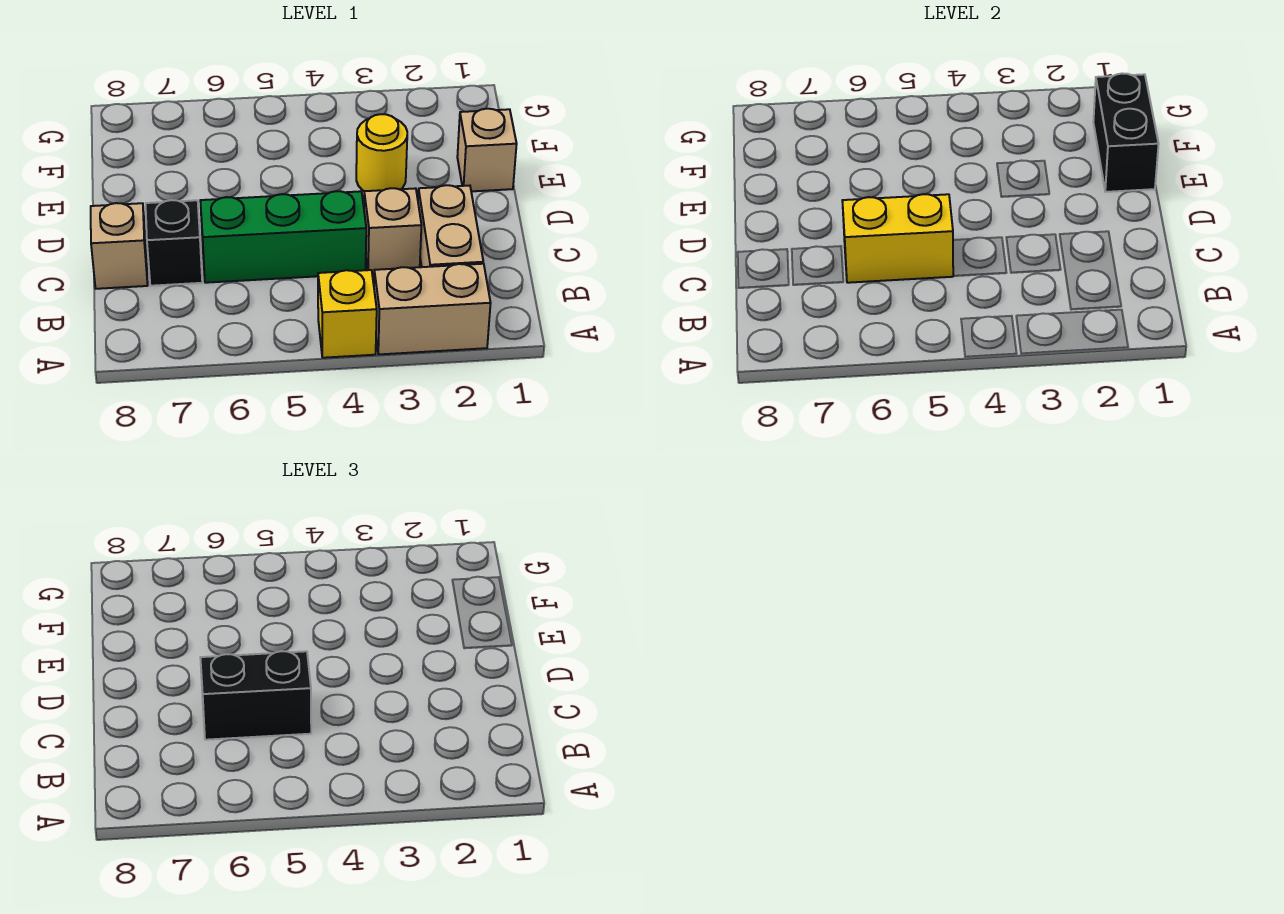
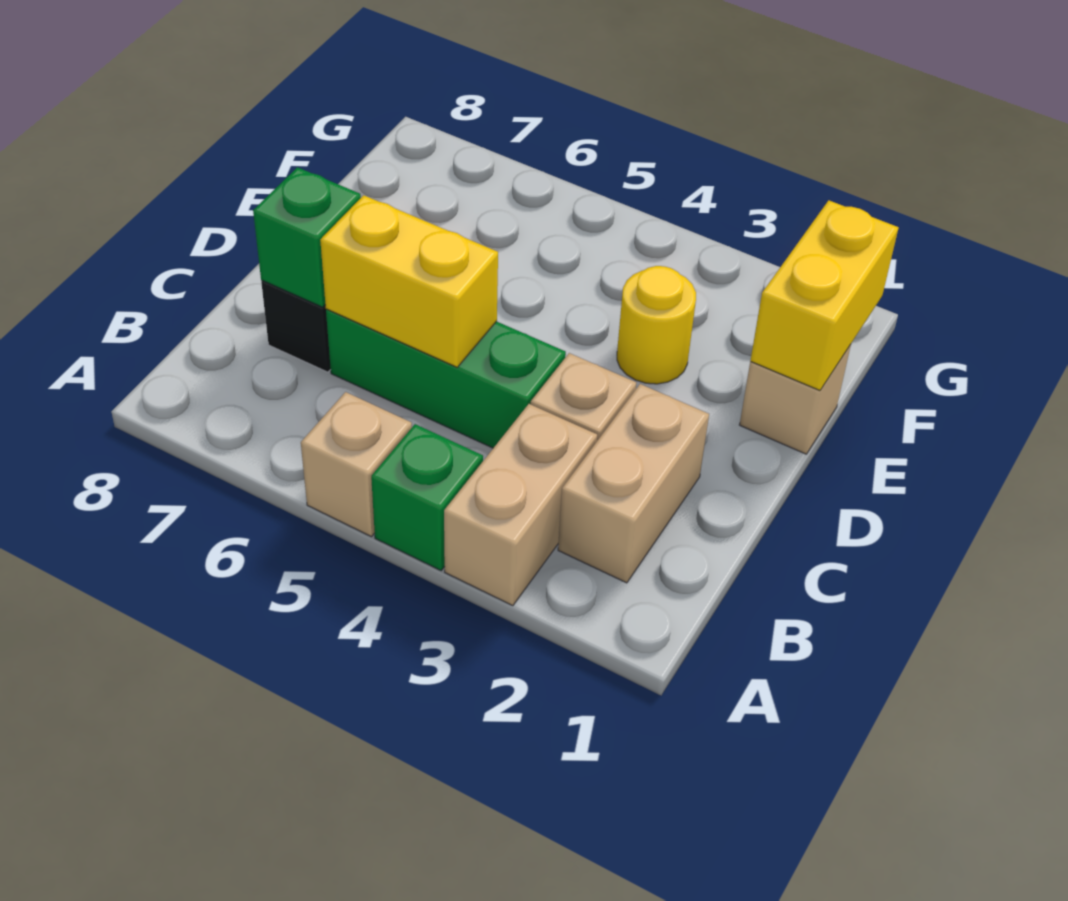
tan 1x2 brick [374,264,491,354] -> tan 1x2 brick turned to [444,404,597,606]
yellow 1x1 brick [318,270,377,358] -> green 1x1 brick [371,424,483,570]
black 1x2 brick [200,651,311,740] -> none
none -> green 1x1 brick [253,167,361,307]
tan 1x1 brick [91,203,148,289] -> tan 1x1 brick moved to [301,392,412,537]
black 1x2 brick [1093,73,1159,192] -> yellow 1x2 brick [750,200,899,391]

